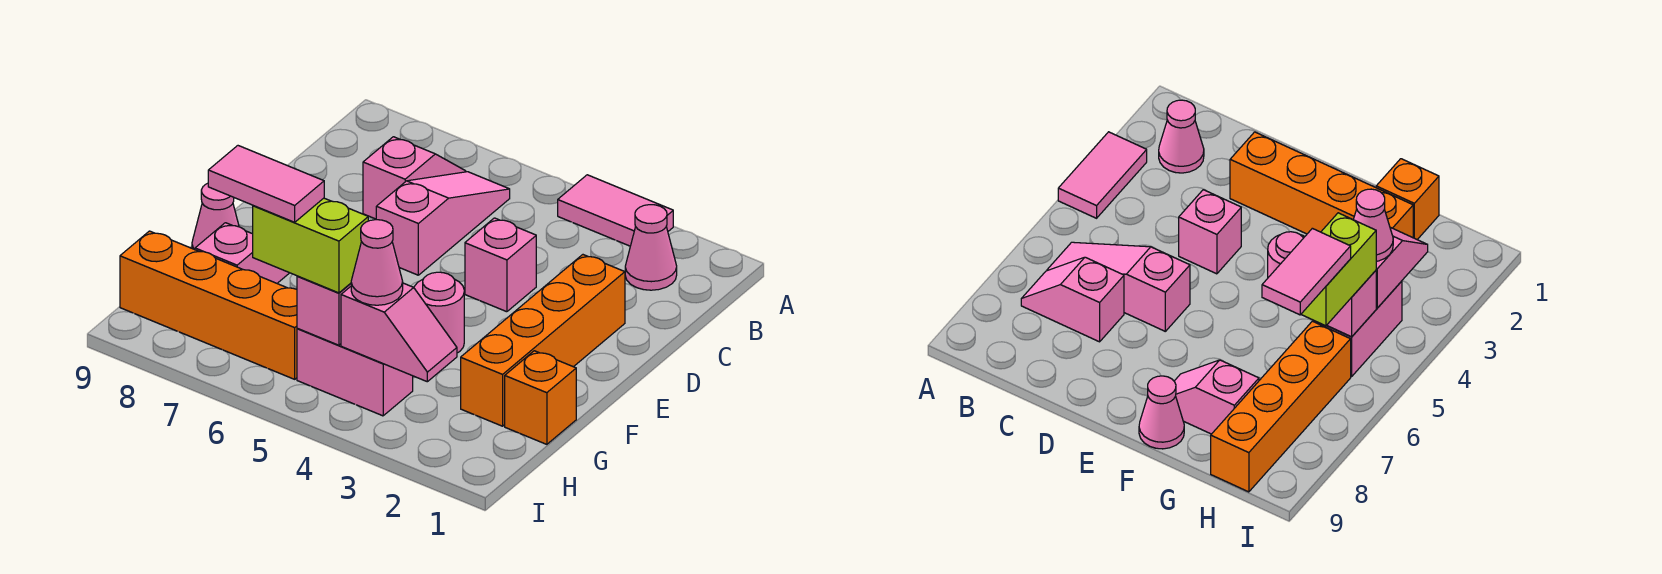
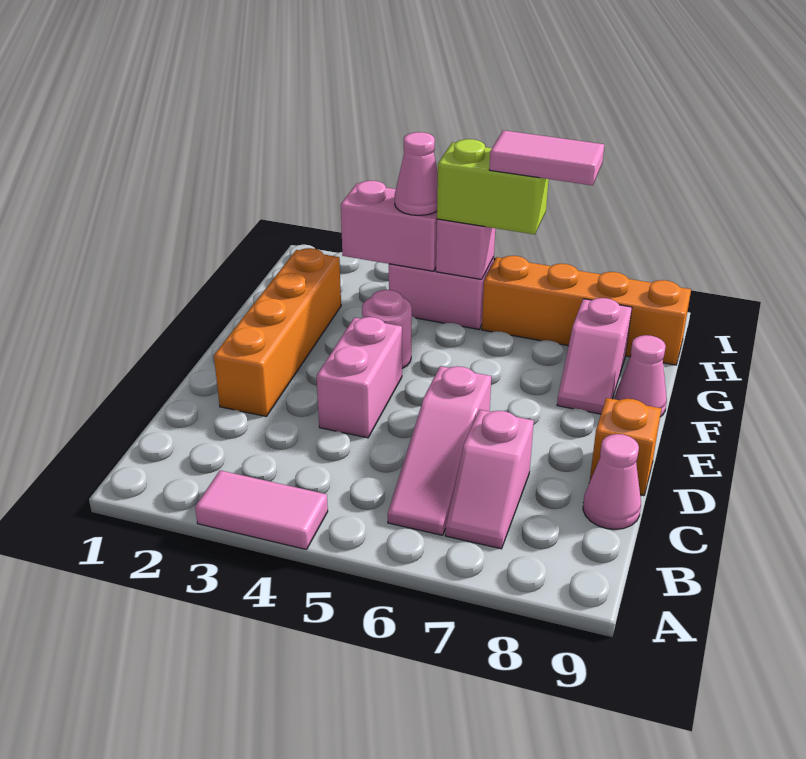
pink 1x1 cone [625,205,677,290] -> pink 1x1 cone moved to [583,434,641,529]
pink 1x1 brick [465,218,536,312] -> pink 1x2 brick [317,317,402,438]
orange 1x1 brick [505,351,576,444] -> orange 1x1 brick moved to [590,398,661,496]
pink 1x2 slope [341,283,457,382] -> pink 1x2 brick [341,181,437,271]

